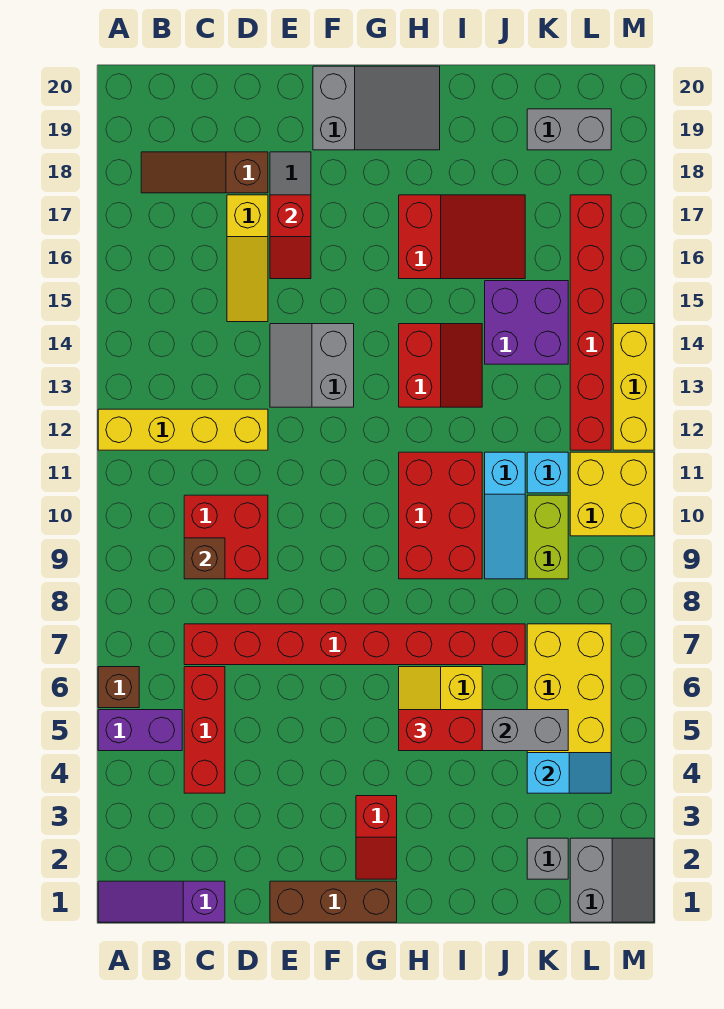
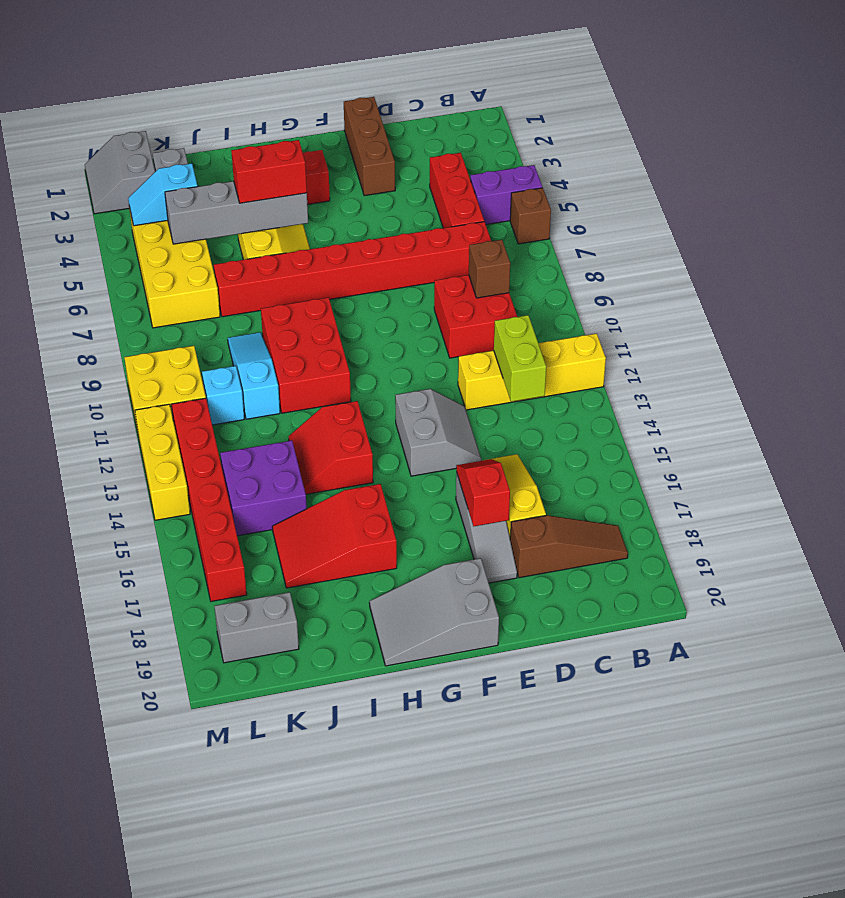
purple 1x3 slope [98,881,225,922] -> none
brown 1x3 brick [270,881,397,922] -> brown 1x3 brick turned to [344,97,395,196]
lime 1x2 brick [527,495,568,579] -> lime 1x2 brick moved to [494,315,546,402]

